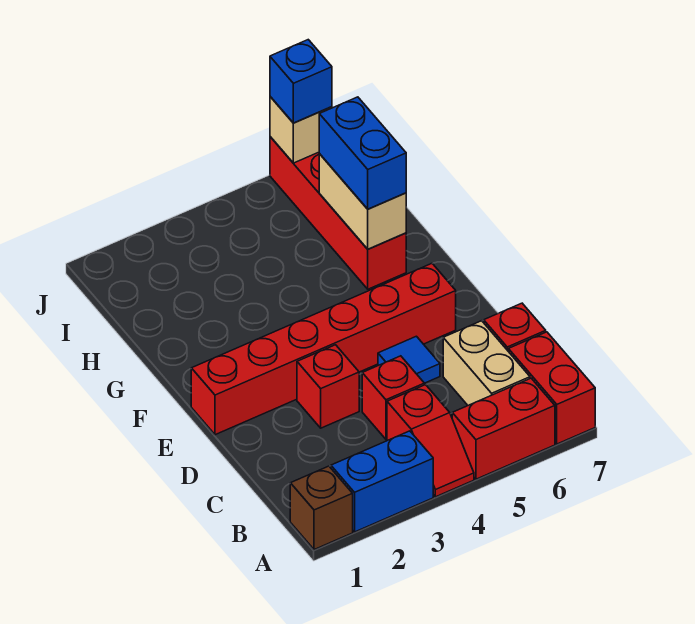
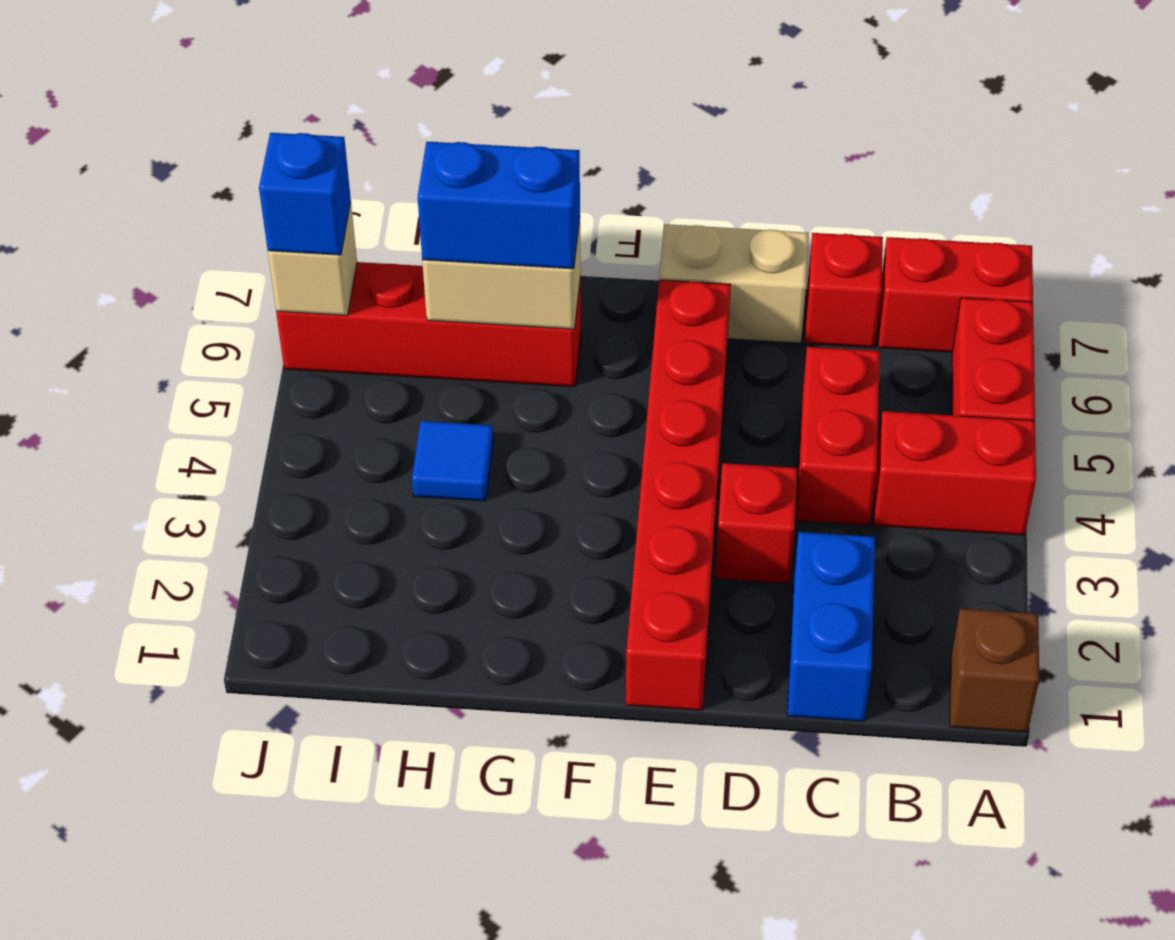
blue 1x2 brick [331,431,433,532] -> blue 1x2 brick moved to [787,532,875,721]
red 1x2 slope [387,385,474,497] -> red 1x2 brick [874,411,1036,535]
tan 1x2 brick [443,321,530,405] -> tan 1x2 brick moved to [659,224,809,343]
red 1x1 brick [362,356,424,439] -> red 1x2 brick [796,347,880,525]
blue 1x1 tile [378,336,440,383] -> blue 1x1 tile moved to [412,421,493,501]

